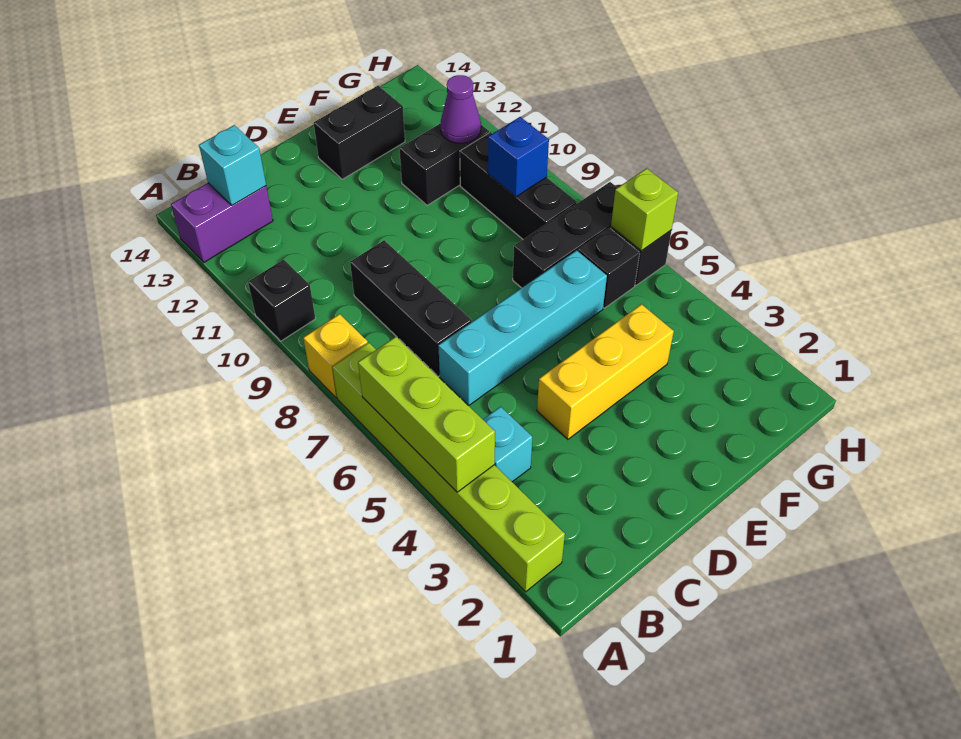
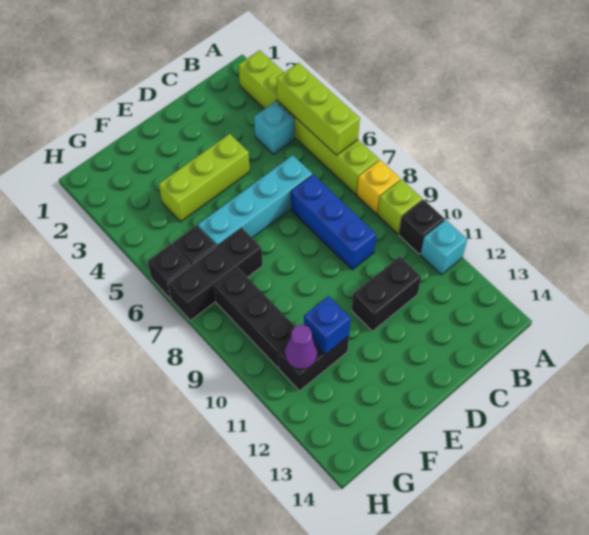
purple 1x2 brick [171,183,273,262] -> none
cyan 1x1 brick [199,125,266,205] -> cyan 1x1 brick moved to [420,220,467,275]
black 1x3 brick [350,240,472,376] -> blue 1x3 brick [291,175,376,270]
yellow 1x3 brick [537,304,674,439] -> lime 1x3 brick [159,134,250,222]
black 1x2 brick [314,86,405,179] -> black 1x2 brick moved to [352,257,421,331]
blue 1x1 brick [488,117,549,197] -> blue 1x1 brick moved to [304,296,351,355]
lime 1x1 brick [611,168,678,251] -> lime 1x1 brick moved to [378,180,422,234]

